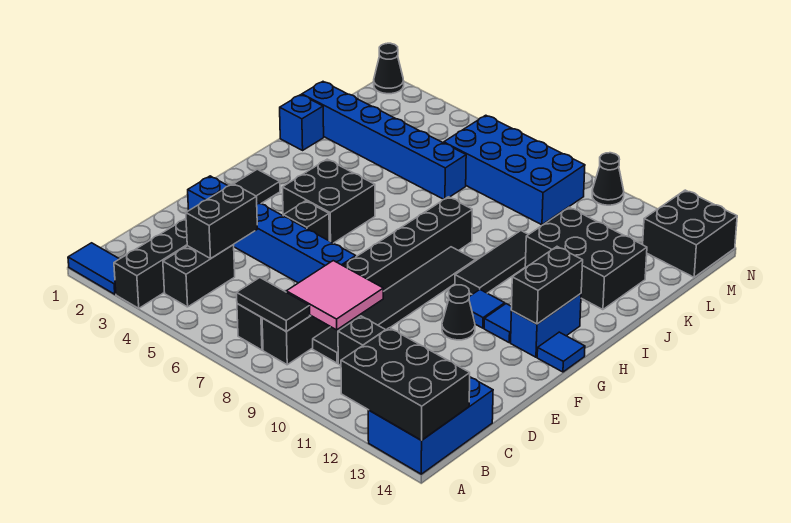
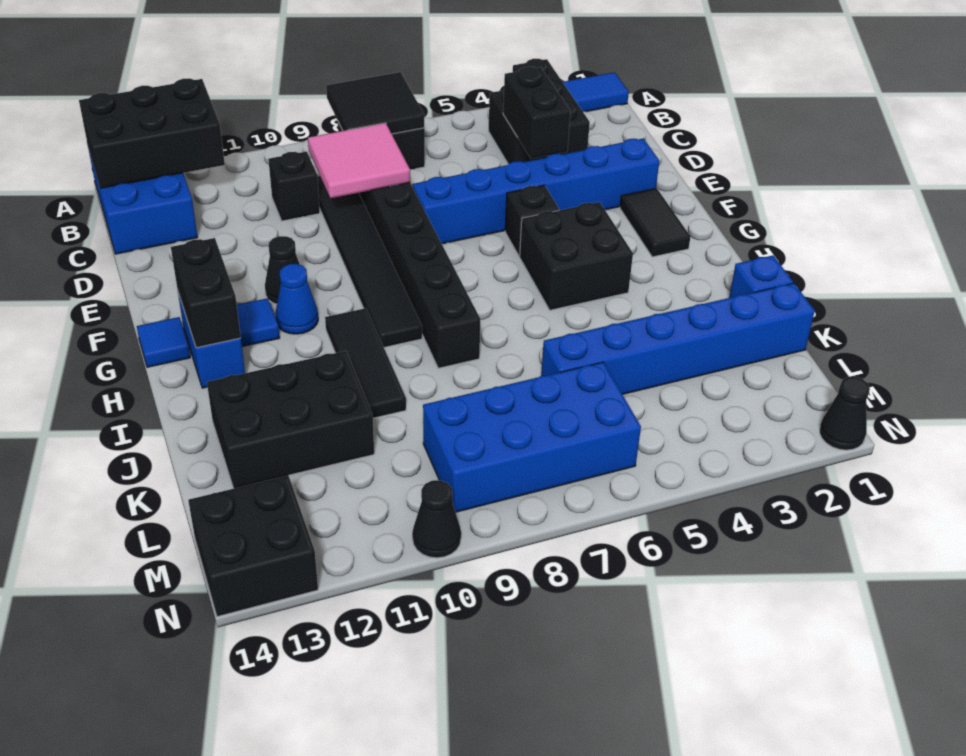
black 1x2 tile [237,278,310,332] -> black 2x2 tile [326,72,424,134]
blue 1x1 tile [469,290,505,328] -> blue 1x1 cone [275,264,318,334]

